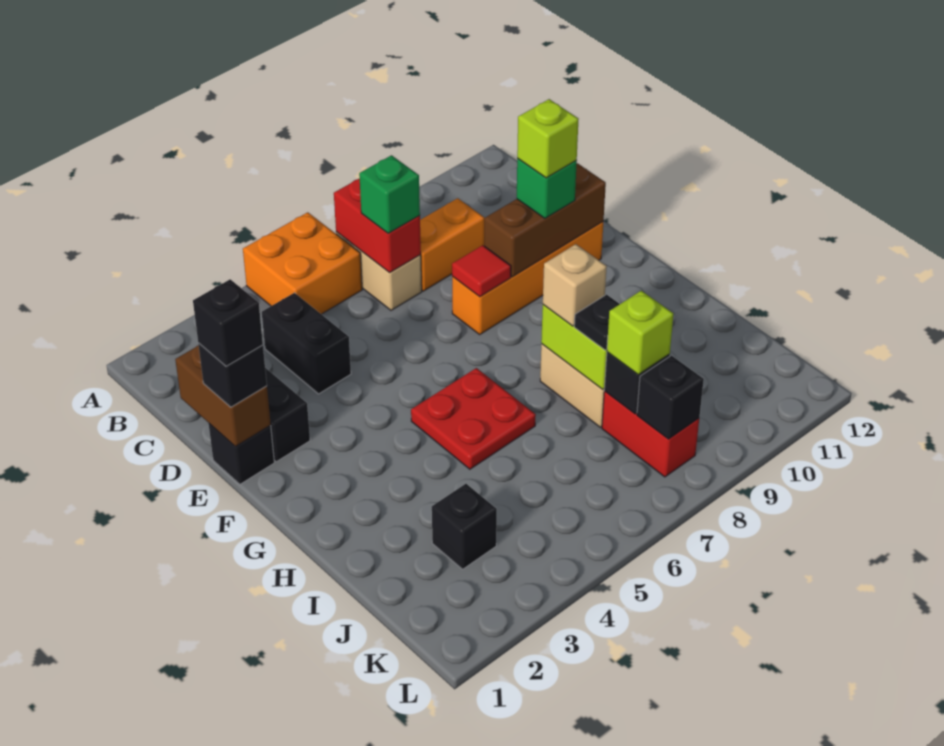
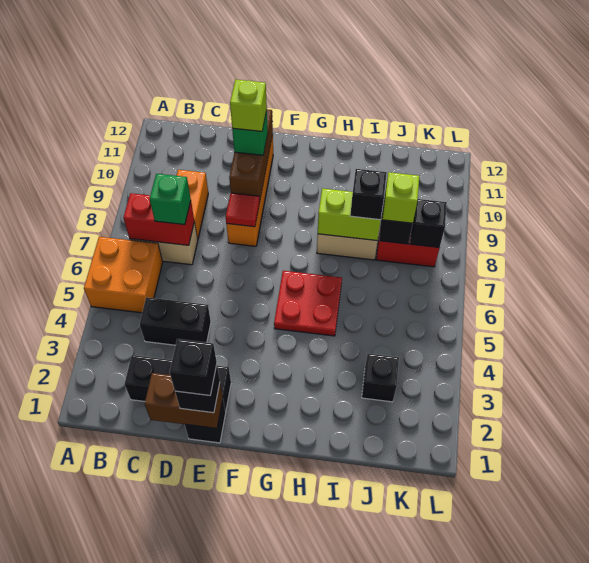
tan 1x1 brick [543,244,607,326] -> none
black 1x1 plate [574,295,619,350] -> black 1x1 brick [350,169,387,220]

